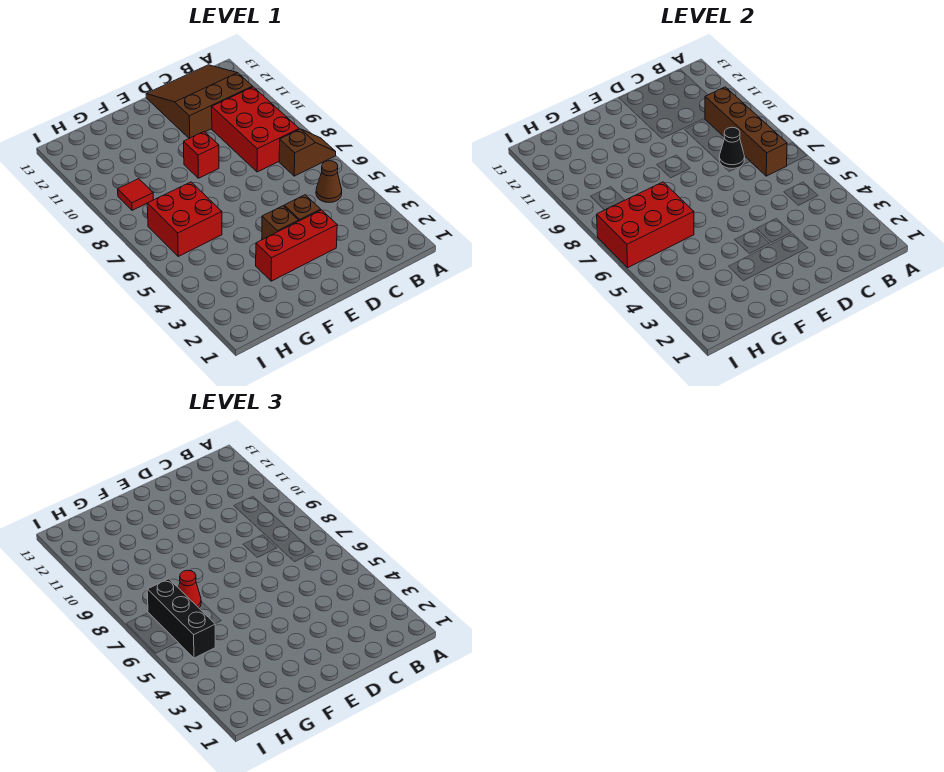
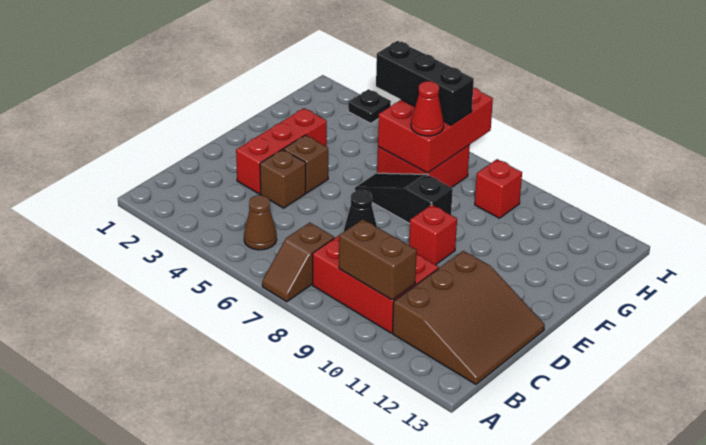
brown 1x4 brick [705,87,787,176] -> brown 1x2 brick [339,219,417,300]
none -> black 1x3 slope [355,173,453,224]
red 1x1 tile [118,179,153,210] -> red 1x1 brick [475,159,522,218]
none -> black 1x1 plate [348,89,391,123]

